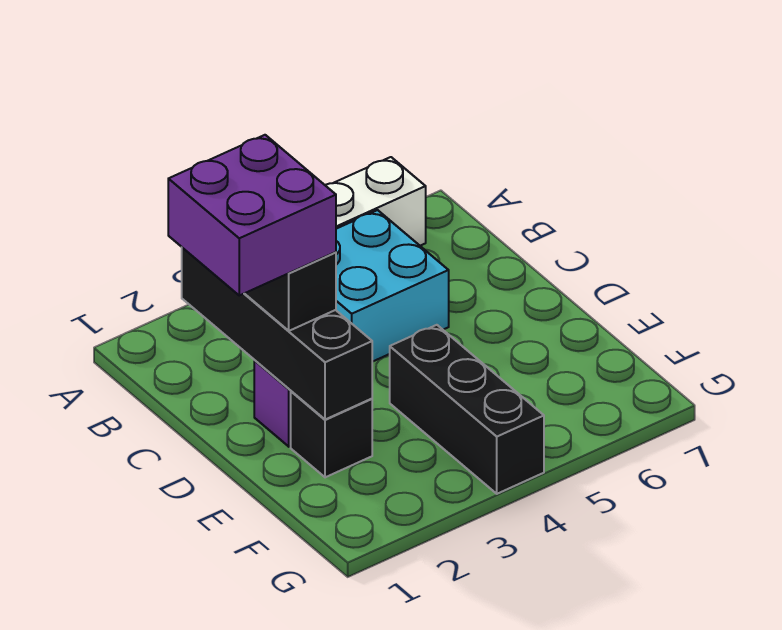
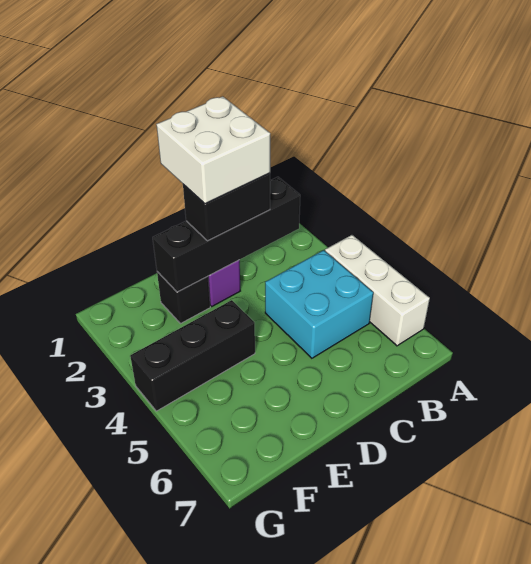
purple 2x2 brick [168,135,336,295] -> white 2x2 brick [156,96,270,204]

